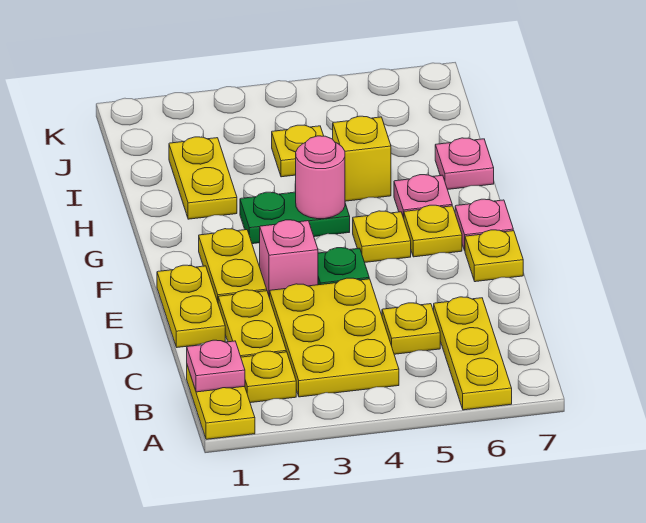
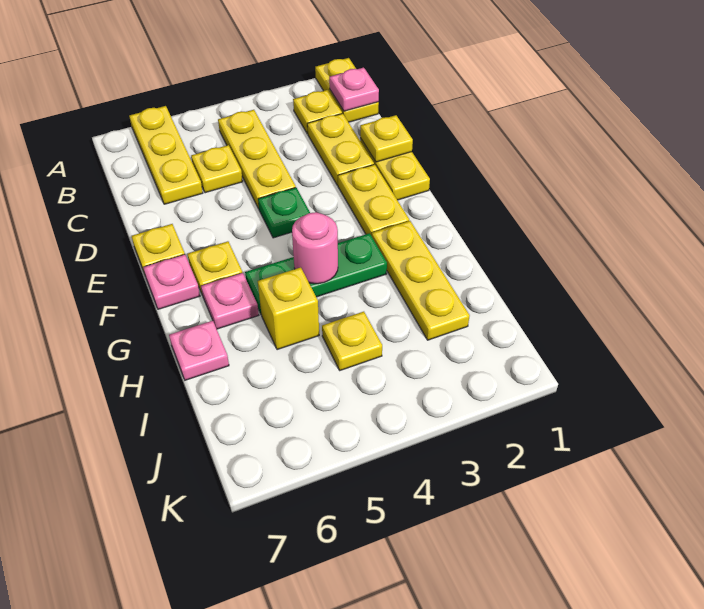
yellow 2x3 plate [270,278,399,397] -> yellow 1x3 plate [218,110,296,209]
pink 1x1 brick [260,220,318,298] -> none
yellow 1x1 plate [353,211,411,262] -> yellow 1x1 plate moved to [360,115,413,162]
green 1x2 plate [240,192,350,244] -> green 1x3 plate [245,233,387,314]
yellow 1x2 plate [169,137,237,219] -> yellow 1x3 plate [372,221,470,340]

